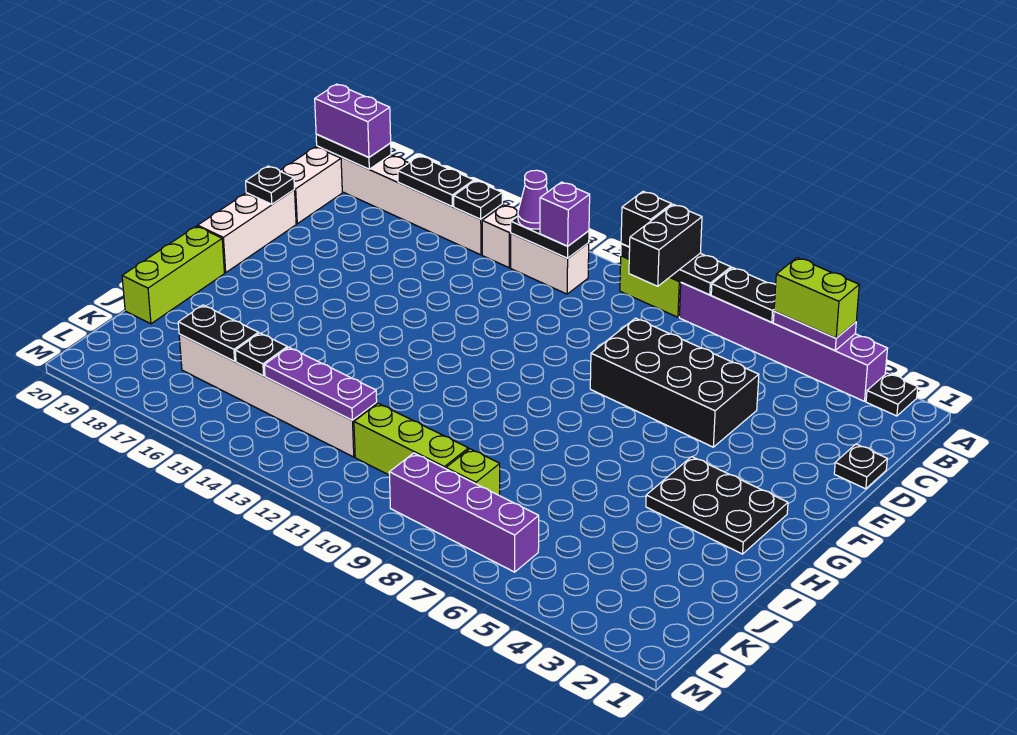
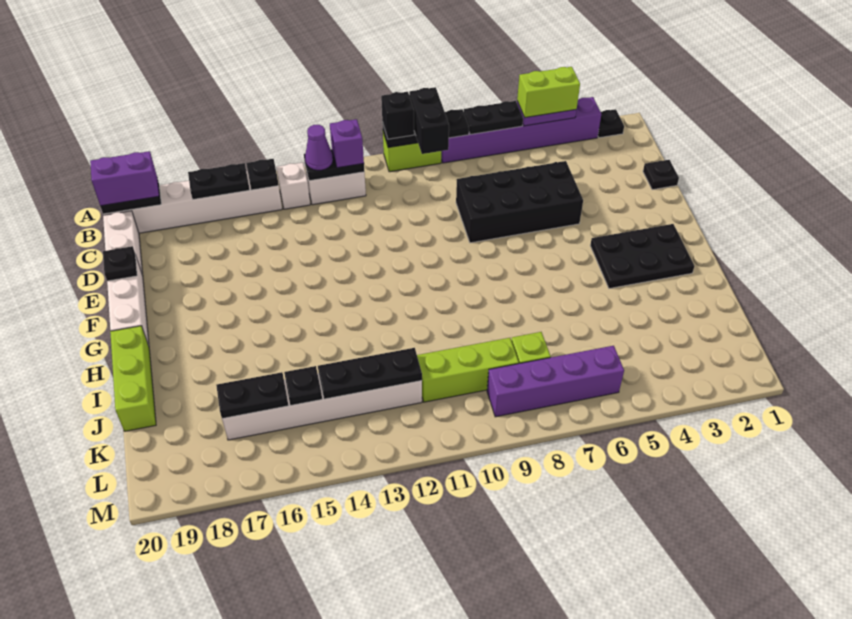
purple 1x3 plate [264,347,377,420] -> black 1x3 plate [318,348,422,399]

